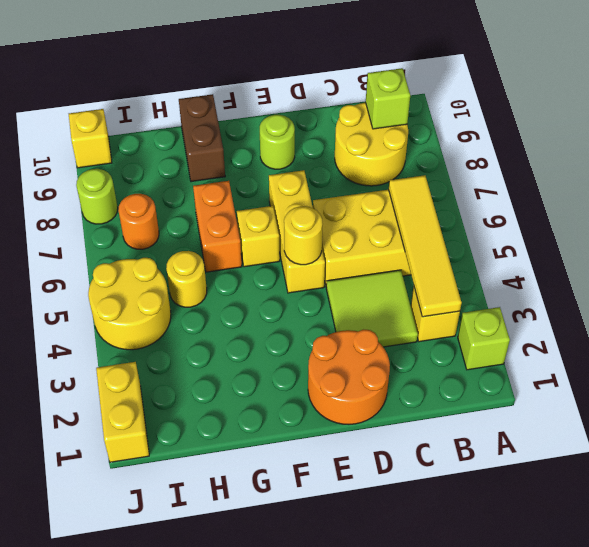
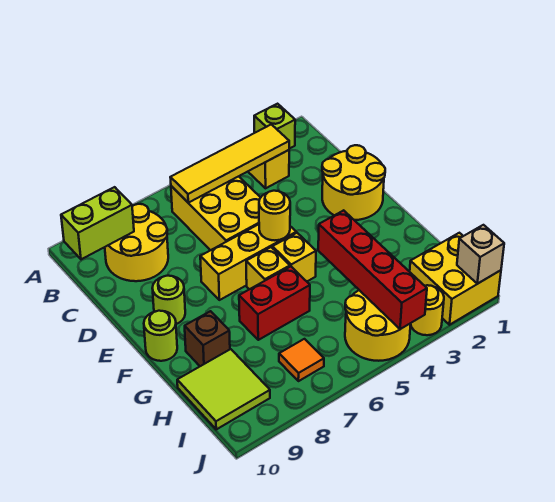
lime 1x1 brick [366,68,410,129] -> lime 1x2 brick [61,187,134,259]
lime 2x2 tile [326,270,418,347] -> lime 2x2 tile moved to [177,349,270,429]
orange 2x2 round brick [308,330,390,424] -> yellow 2x2 round brick [322,145,385,220]
none -> red 1x4 brick [318,210,427,329]
orange 1x2 brick [193,181,242,272] -> red 1x2 brick [239,267,310,340]
brown 1x2 brick [179,94,225,182] -> brown 1x1 brick [185,311,230,366]
yellow 1x1 round brick [166,251,207,307] -> yellow 1x1 round brick moved to [411,285,444,335]
orange 1x1 round brick [119,194,159,249] -> orange 1x1 tile [279,339,324,381]
yellow 1x2 brick [96,362,149,462] -> yellow 2x2 brick [410,233,501,325]
none -> tan 1x1 brick [457,225,504,284]
lime 1x1 round brick [76,169,118,224] -> lime 1x1 round brick moved to [144,311,177,361]
yellow 1x1 brick [69,109,112,168] -> yellow 1x1 brick moved to [272,233,316,281]

